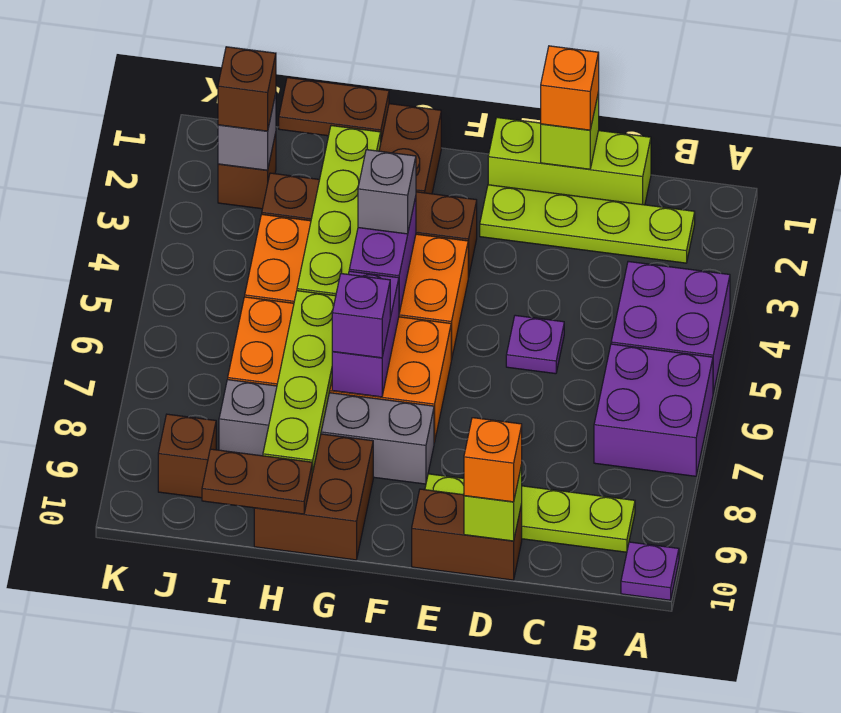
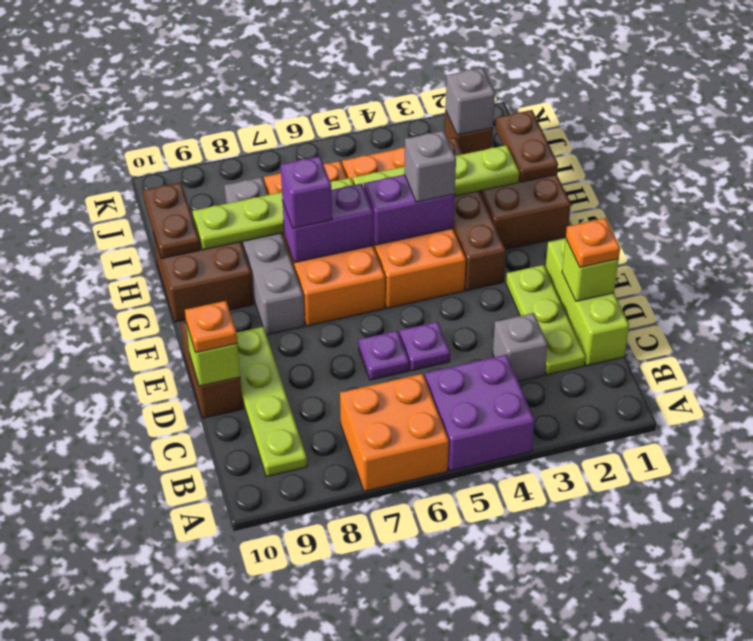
purple 2x2 brick [594,344,713,476] -> orange 2x2 brick [340,374,449,491]
purple 1x1 plate [621,542,679,600] -> purple 1x1 plate moved to [359,331,409,380]
lime 1x4 plate [480,185,695,263] -> lime 1x3 plate [506,265,586,375]
none -> grey 1x1 brick [493,313,547,381]
orange 1x1 brick [541,46,599,130] -> orange 1x1 plate [566,218,620,267]
orange 1x1 brick [464,418,522,502] -> orange 1x1 plate [185,301,237,353]
brown 1x1 brick [218,47,276,131] -> none
brown 1x1 brick [158,414,216,498] -> none

